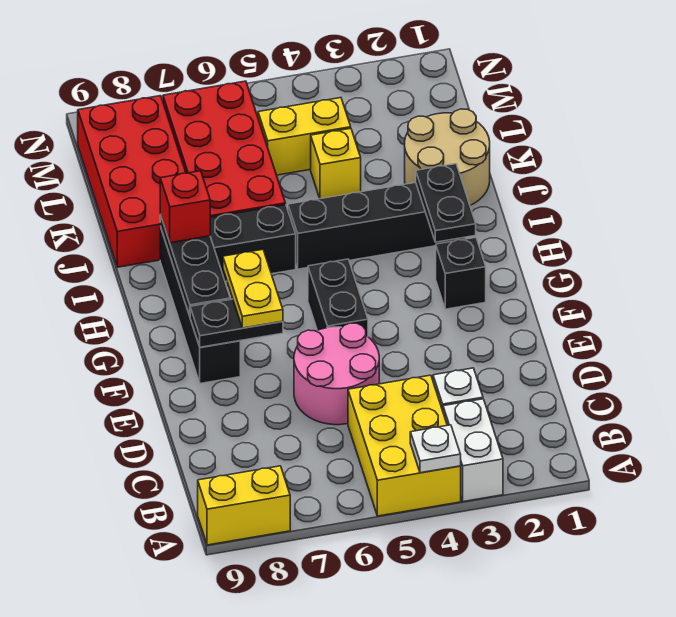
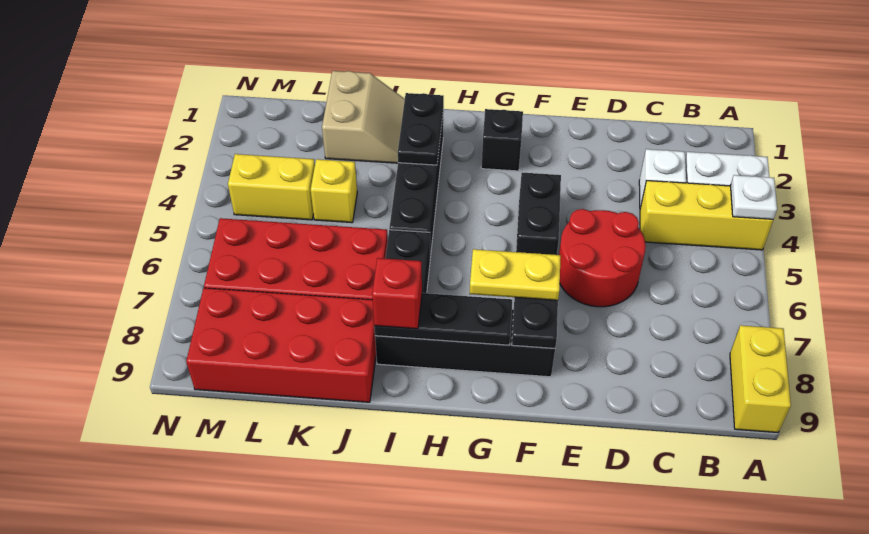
yellow 2x3 brick [348,375,461,516] -> yellow 1x3 brick [640,181,773,250]
pink 2x2 round brick [294,323,379,425] -> red 2x2 round brick [559,209,646,307]
black 1x2 brick [308,259,368,337] -> black 1x2 brick turned to [516,173,561,255]
black 1x2 plate [416,164,476,242] -> black 1x2 plate turned to [398,93,444,165]
tan 2x2 round brick [405,109,490,205] -> tan 2x2 slope [322,71,405,163]
yellow 1x2 brick [258,98,351,175] -> yellow 1x2 brick turned to [228,154,315,220]

